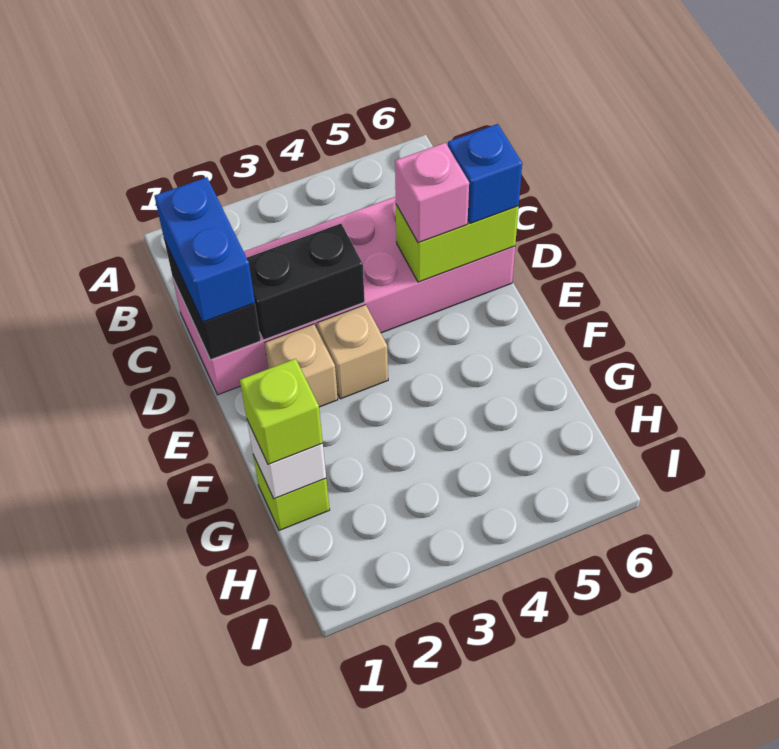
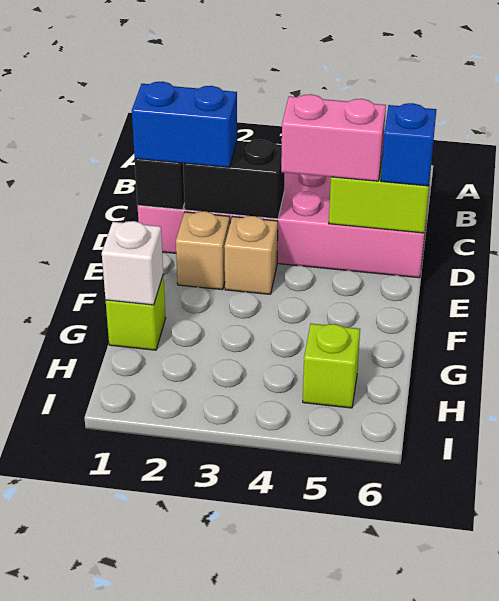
blue 1x2 brick [155,177,255,322] -> blue 1x2 brick turned to [132,82,237,167]
pink 1x1 brick [395,143,469,243] -> pink 1x2 brick [281,94,386,181]
lime 1x1 brick [240,359,323,464] -> lime 1x1 brick moved to [303,324,360,408]

